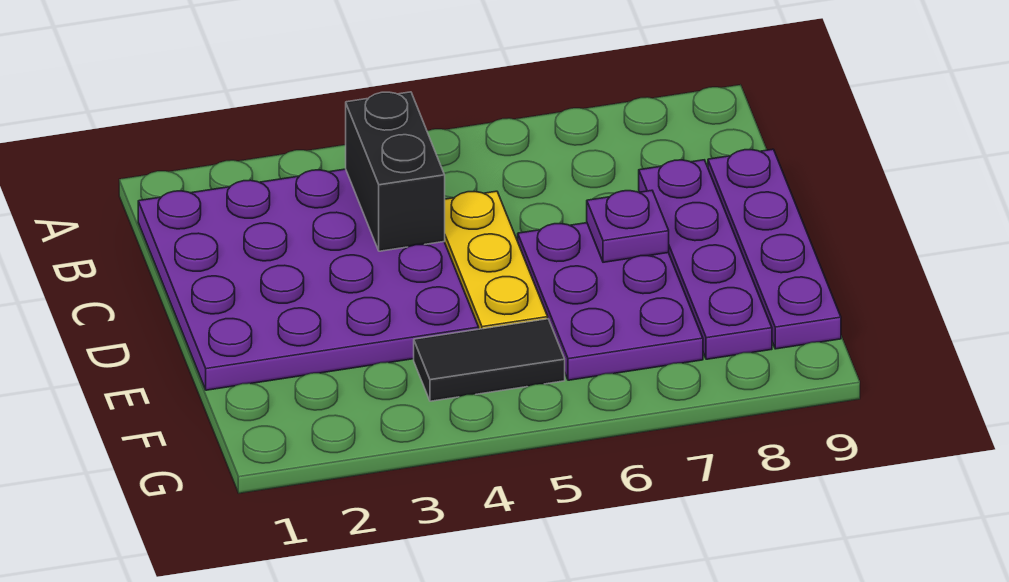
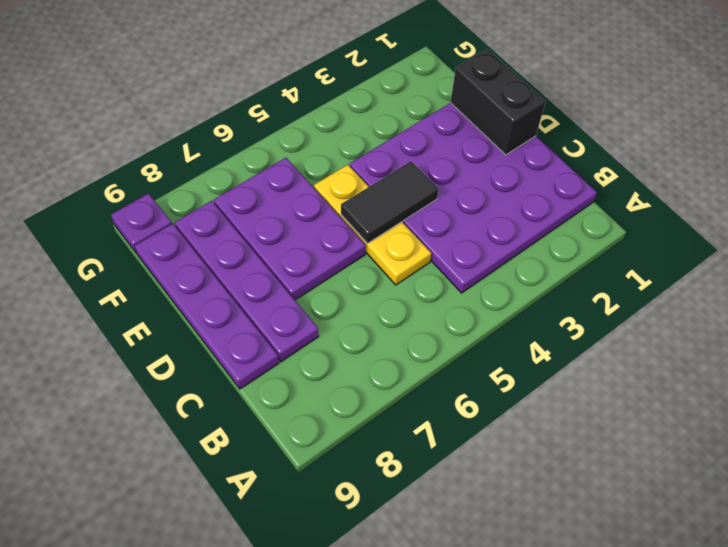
black 1x2 brick [346,92,445,251] -> black 1x2 brick moved to [450,49,546,155]
purple 1x1 plate [587,190,669,262] -> purple 1x1 plate moved to [111,193,172,253]
black 1x2 tile [414,319,565,401] -> black 1x2 tile moved to [341,161,439,244]

